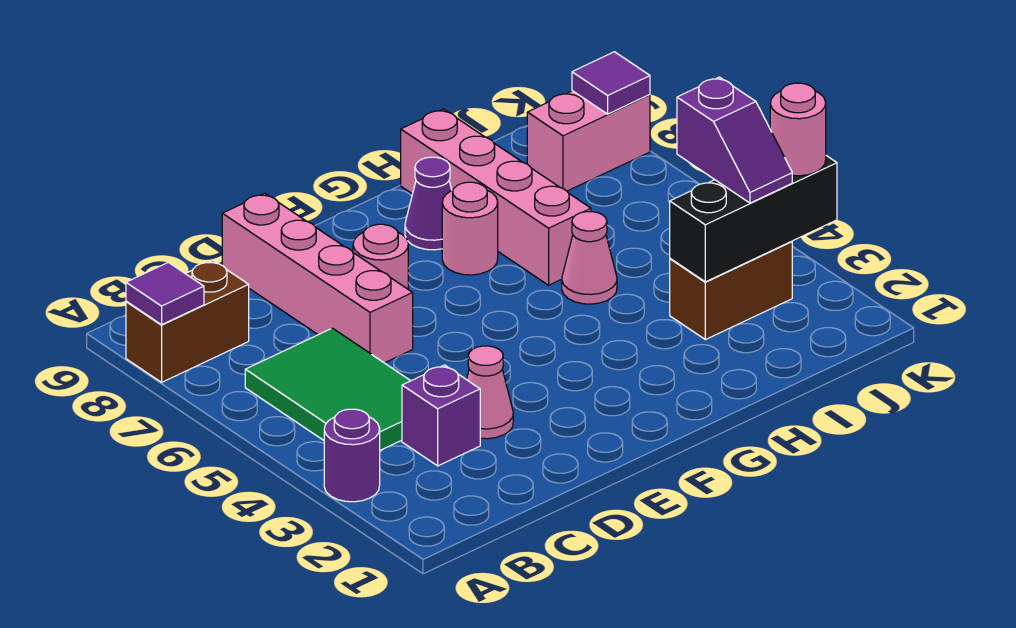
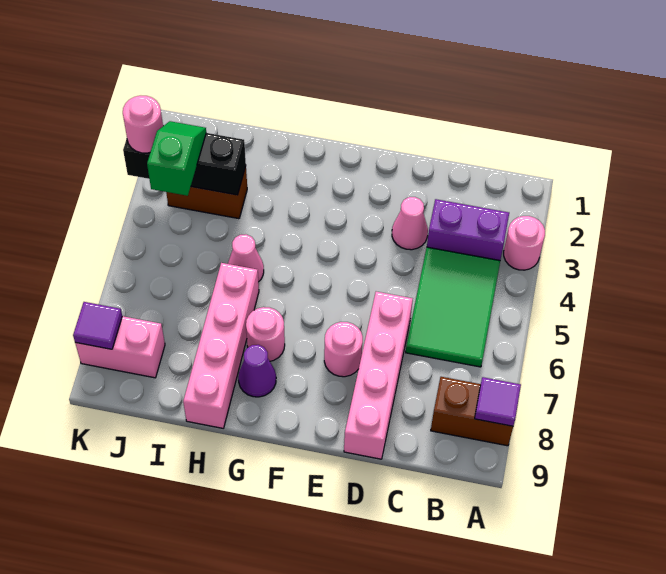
purple 1x1 round brick [324,409,380,502] -> pink 1x1 round brick [504,216,545,270]
purple 1x1 brick [402,365,480,466] -> purple 1x2 brick [427,199,509,260]
purple 1x2 slope [677,77,792,203] -> green 1x2 slope [147,121,206,196]

